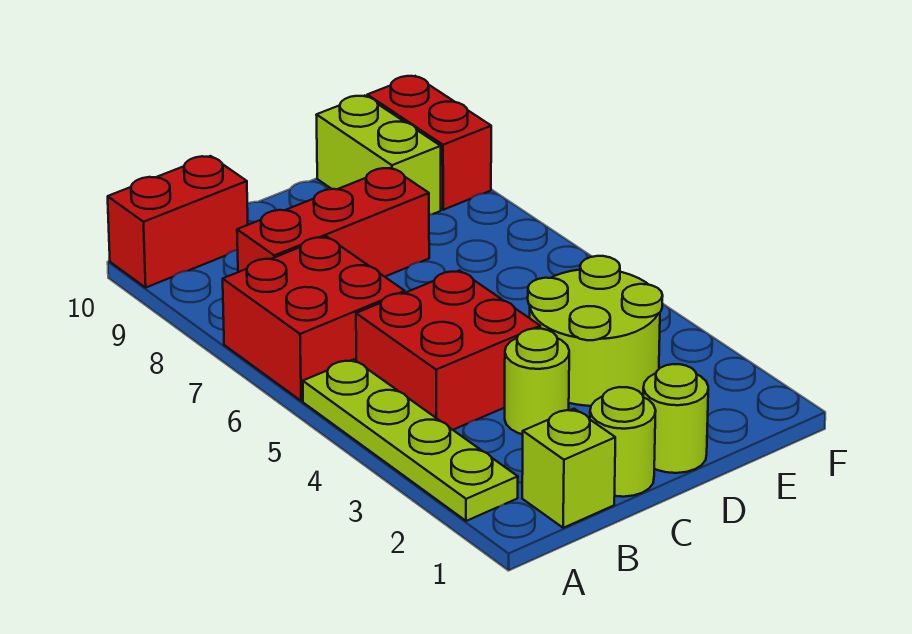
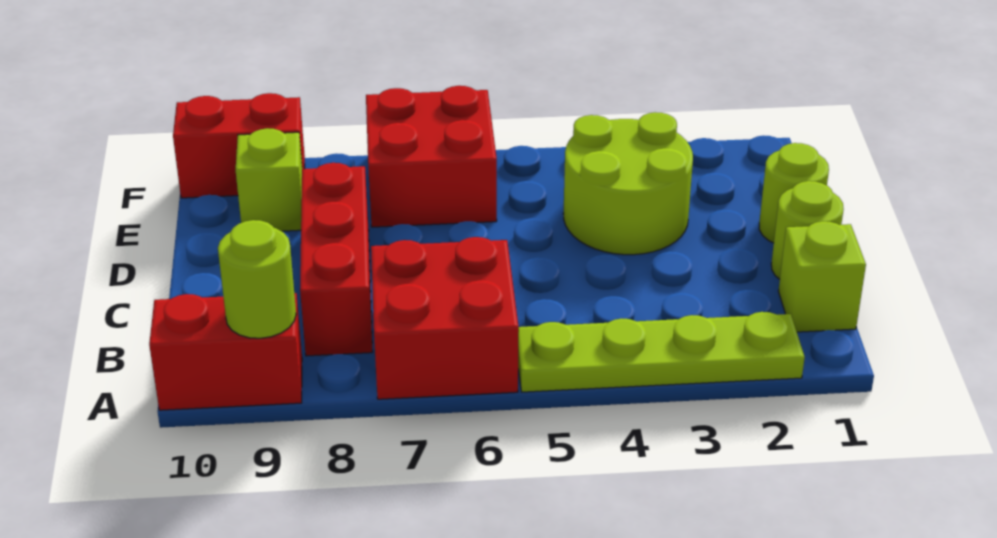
red 1x2 brick [108,156,248,287] -> red 1x2 brick turned to [149,293,302,410]
red 2x2 brick [356,270,540,430] -> red 2x2 brick moved to [366,86,497,227]
lime 1x1 round brick [505,328,569,434] -> lime 1x1 round brick moved to [218,220,296,338]
lime 1x2 brick [317,96,441,215] -> lime 1x1 brick [236,128,302,231]

